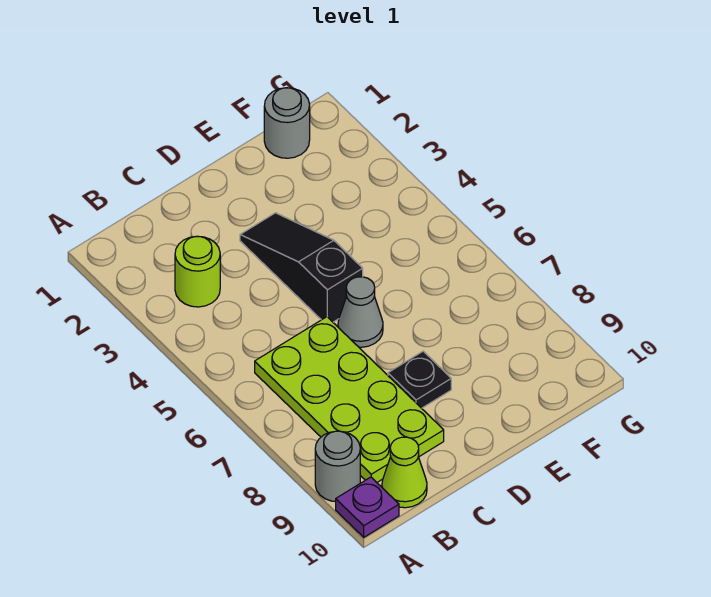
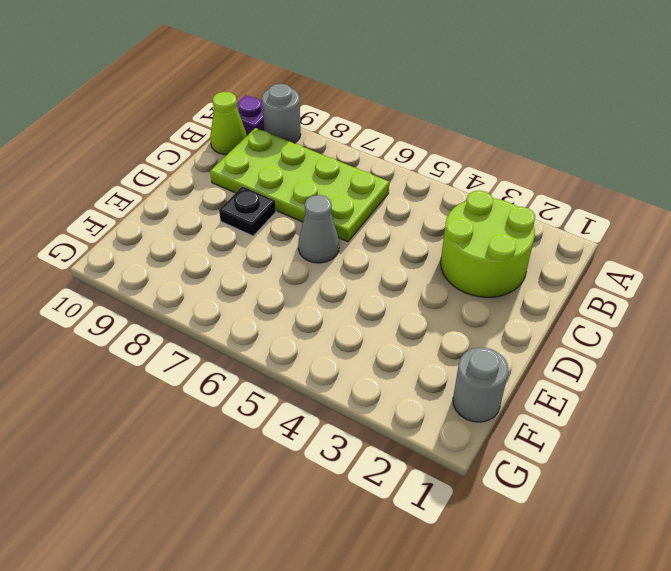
lime 1x1 round brick [175,236,220,307] -> lime 2x2 round brick [441,191,535,297]
black 1x3 slope [240,213,363,322] -> none

